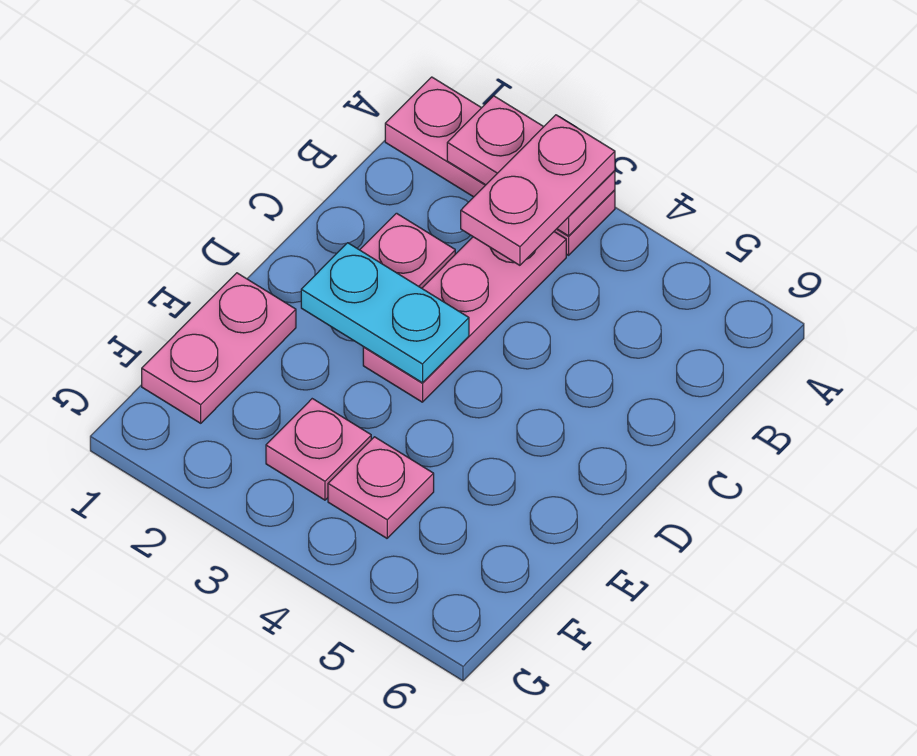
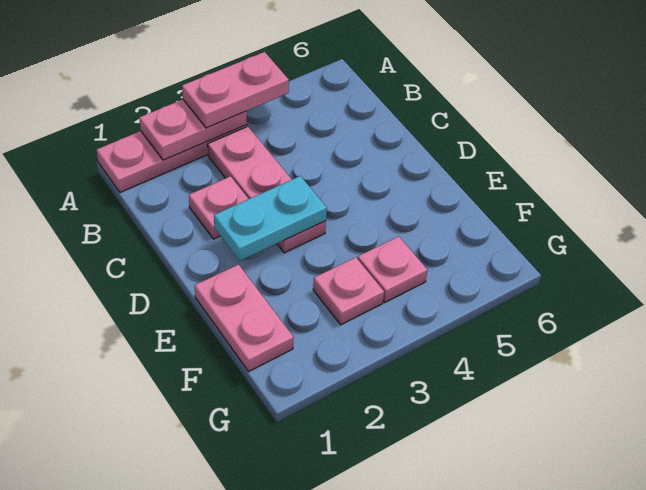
pink 1x2 plate [461,115,615,265] -> pink 1x2 plate turned to [182,52,289,128]

